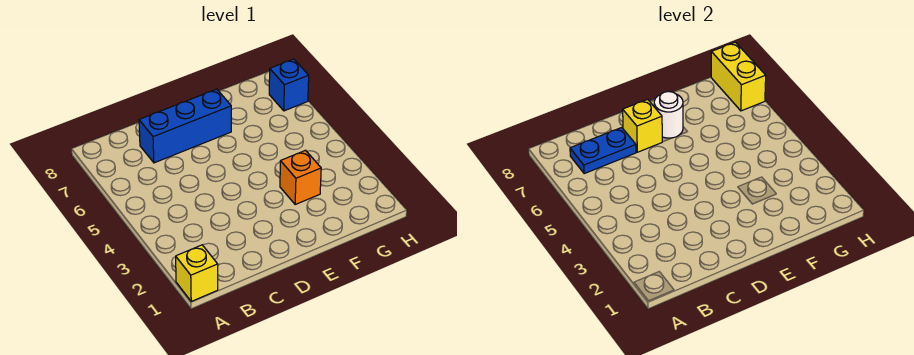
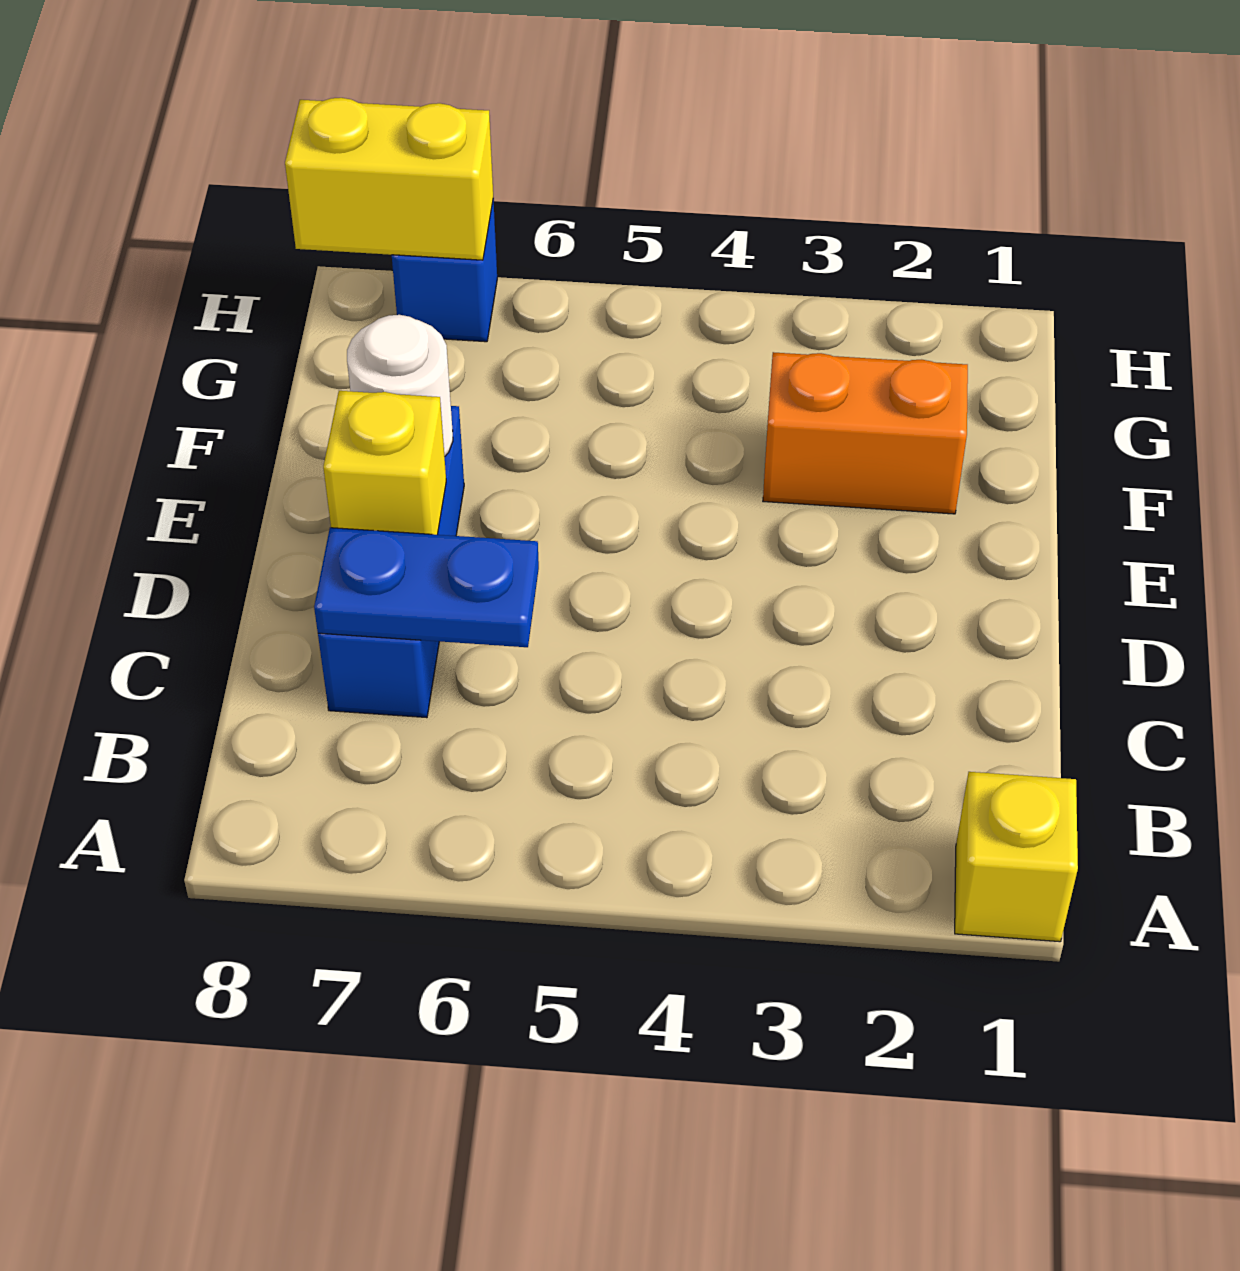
blue 1x2 plate [570,128,636,174] -> blue 1x2 plate turned to [314,528,539,647]
orange 1x1 brick [280,150,321,204] -> orange 1x2 brick [763,352,968,514]

